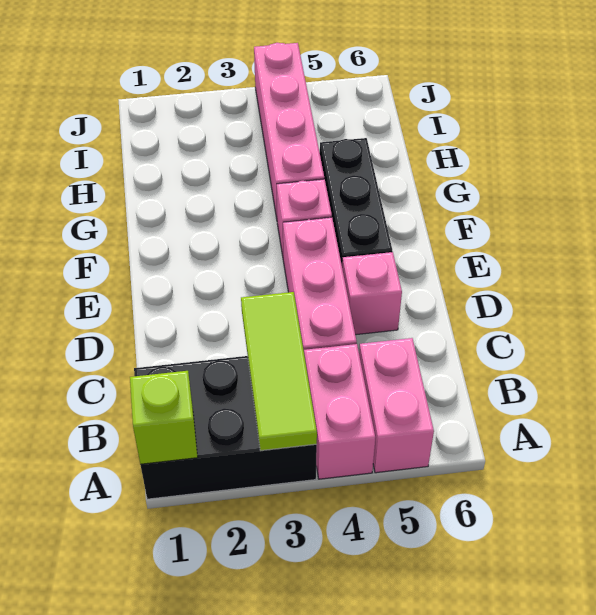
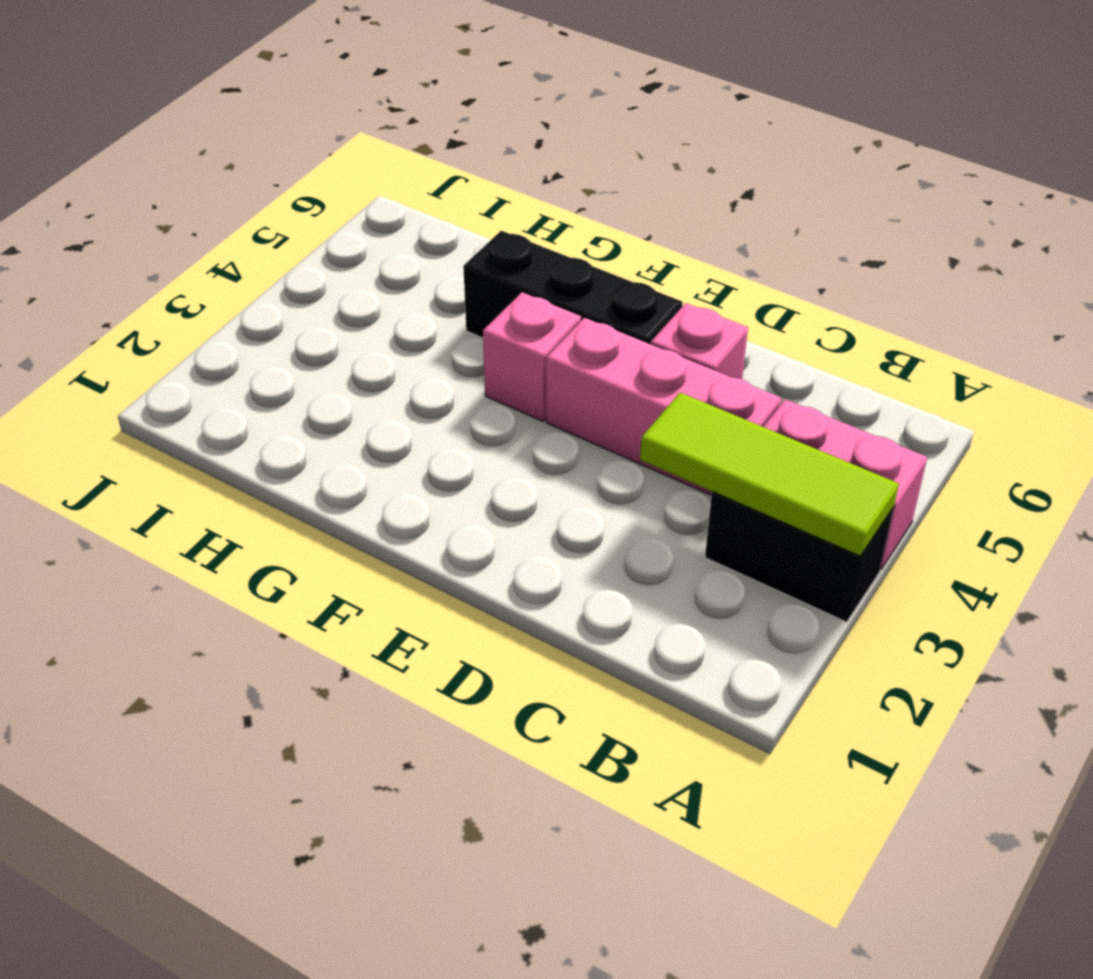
black 2x3 brick [134,356,317,499] -> black 1x2 brick [705,492,894,622]
lime 1x1 brick [130,371,197,464] -> none
pink 1x2 brick [359,338,434,473] -> none
pink 1x4 brick [254,43,324,219] -> none

